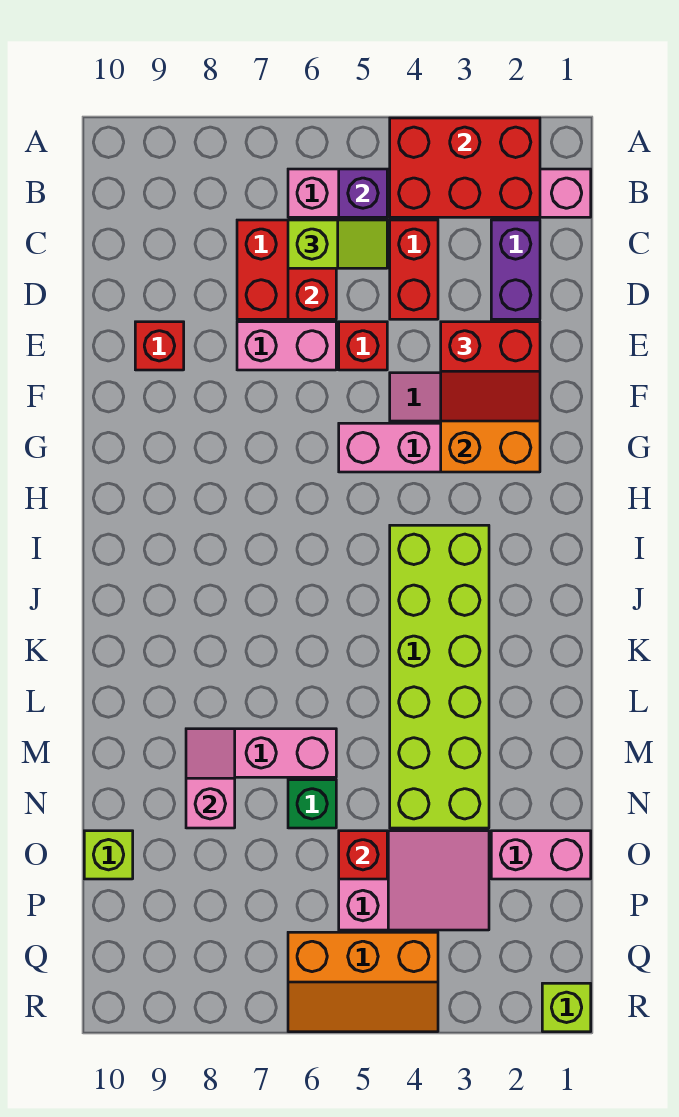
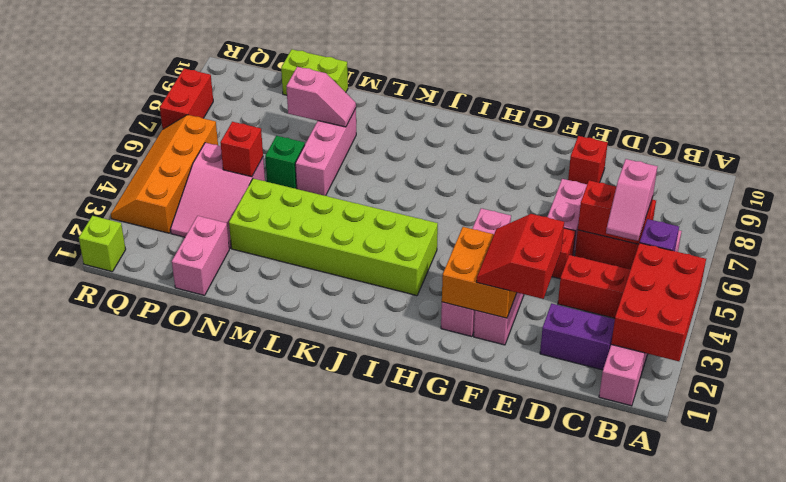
lime 1x2 slope [288,220,387,268] -> pink 1x2 slope [606,159,658,241]
lime 1x1 brick [84,831,133,879] -> lime 1x2 brick [281,49,348,95]
orange 2x3 slope [288,932,438,1032] -> orange 2x4 slope [111,115,218,233]
none -> red 1x2 brick [160,69,213,129]

